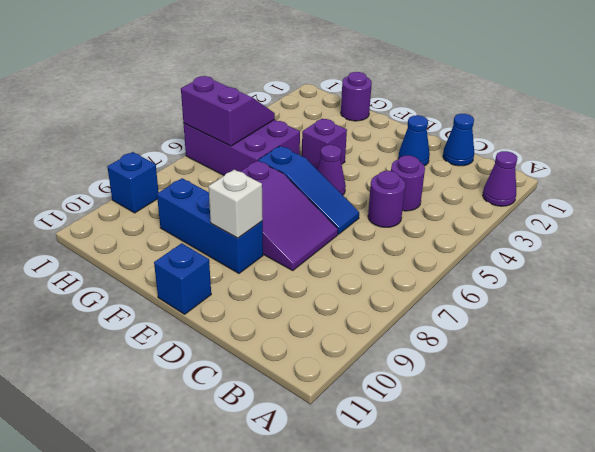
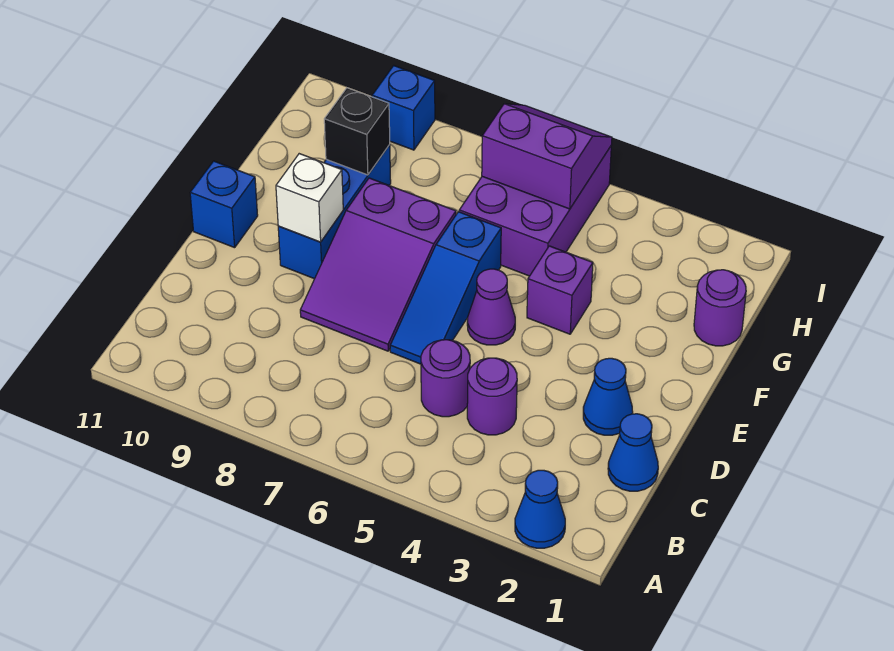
purple 1x1 cone [483,151,517,206] -> blue 1x1 cone [515,470,565,548]
none -> black 1x1 brick [324,88,390,175]
purple 2x2 slope [181,76,275,146] -> purple 2x2 slope turned to [482,104,612,209]

